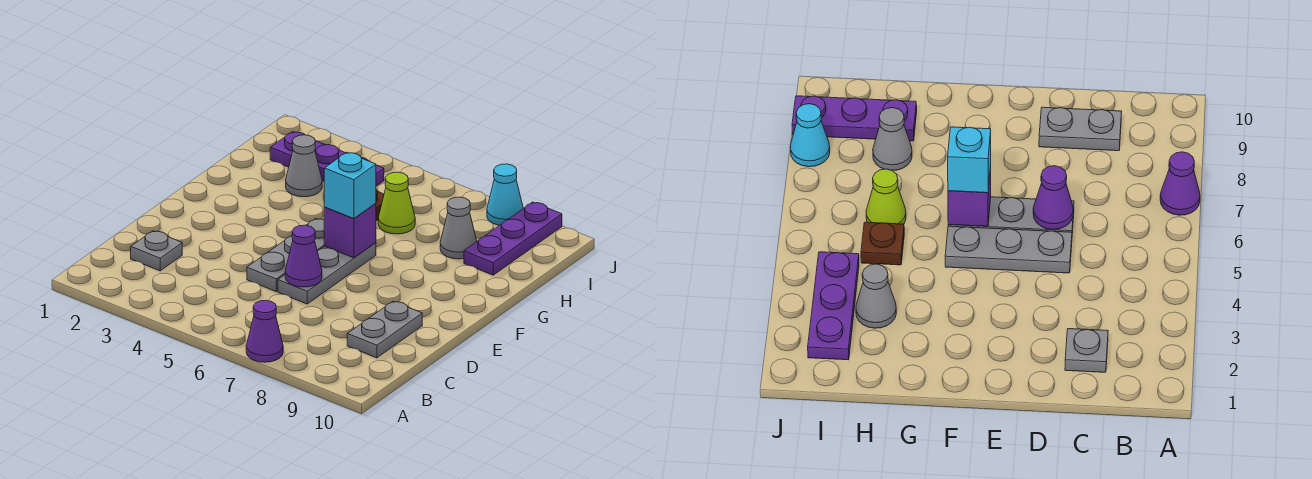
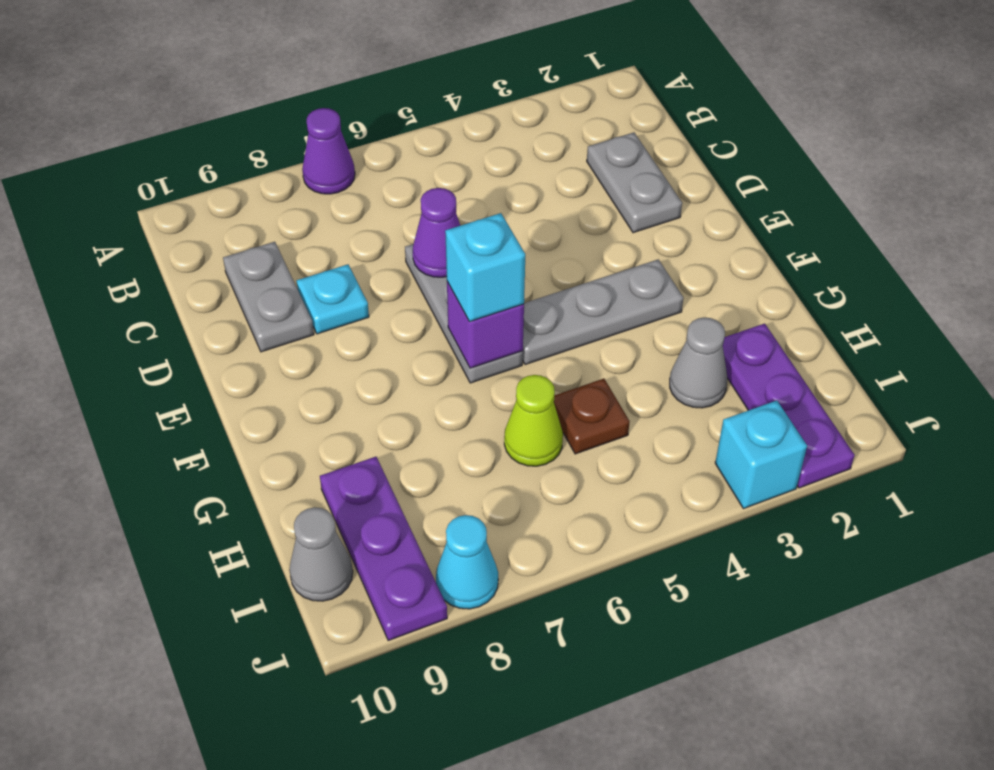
grey 1x1 plate [131,231,182,271] -> grey 1x2 plate [587,132,682,233]
grey 1x3 plate [247,219,324,291] -> grey 1x3 plate turned to [523,259,683,365]
none -> cyan 1x1 plate [296,264,369,334]
grey 1x1 cone [440,197,477,259] -> grey 1x1 cone moved to [289,507,353,601]
purple 1x3 plate [270,132,384,186] -> purple 1x3 plate turned to [723,324,855,488]
none -> cyan 1x1 brick [715,401,807,509]

